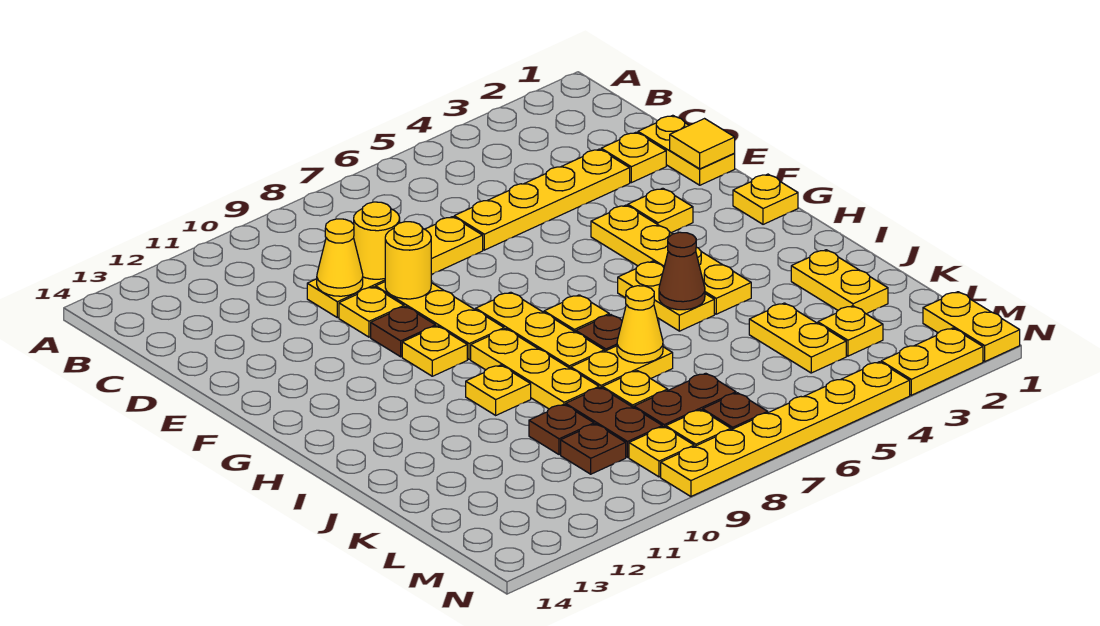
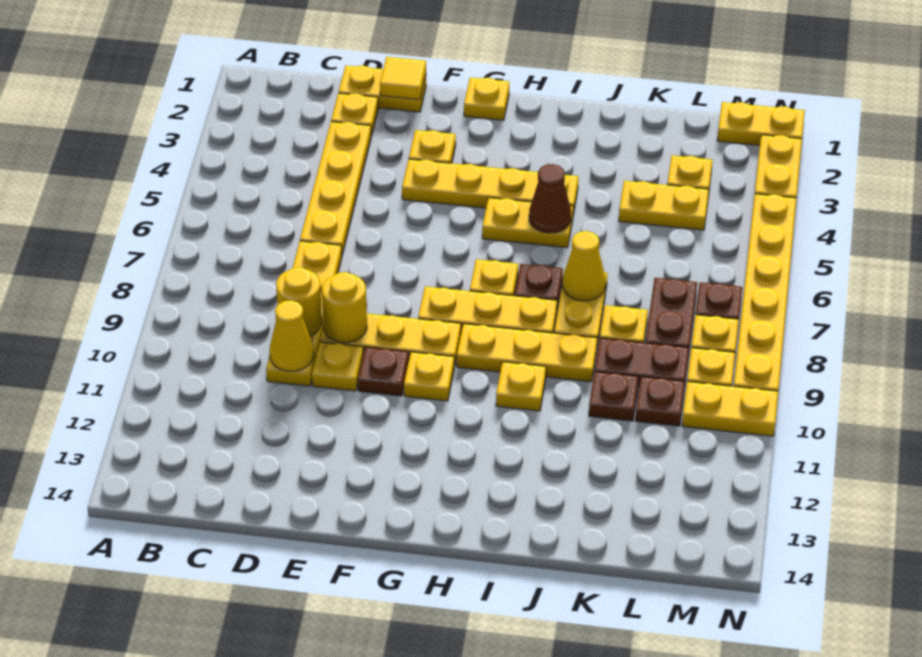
yellow 1x2 plate [791,250,888,314] -> yellow 1x2 plate moved to [682,381,778,436]

